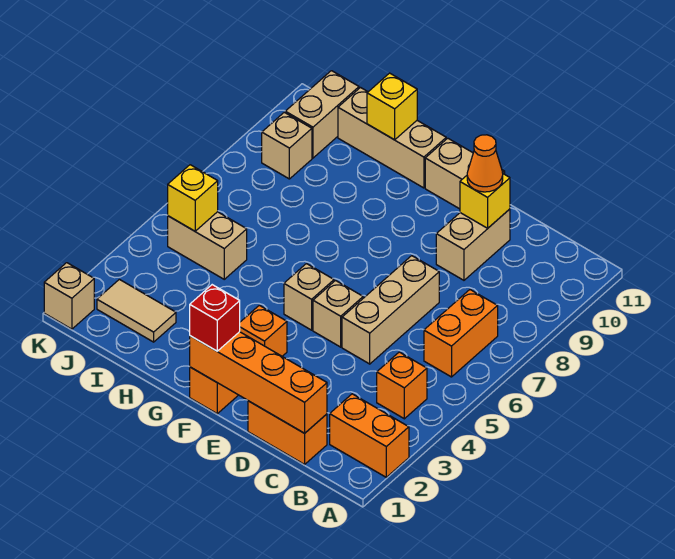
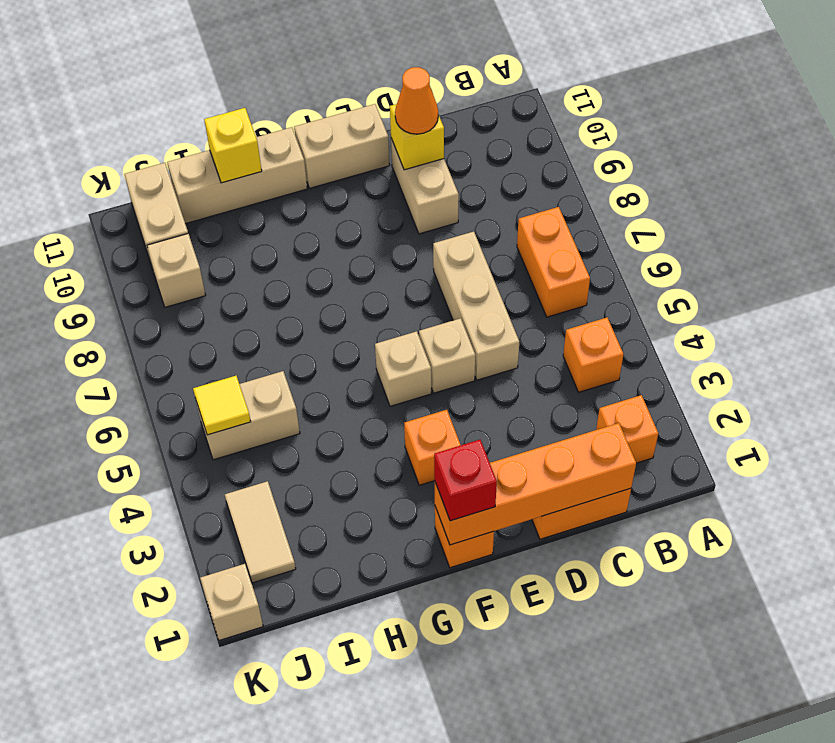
orange 1x2 brick [330,394,409,477] -> orange 1x1 brick [596,395,658,463]
tan 1x2 tile [97,279,176,342] -> tan 1x2 tile turned to [225,481,296,583]
yellow 1x1 brick [168,165,218,231] -> yellow 1x1 tile [193,376,251,435]

